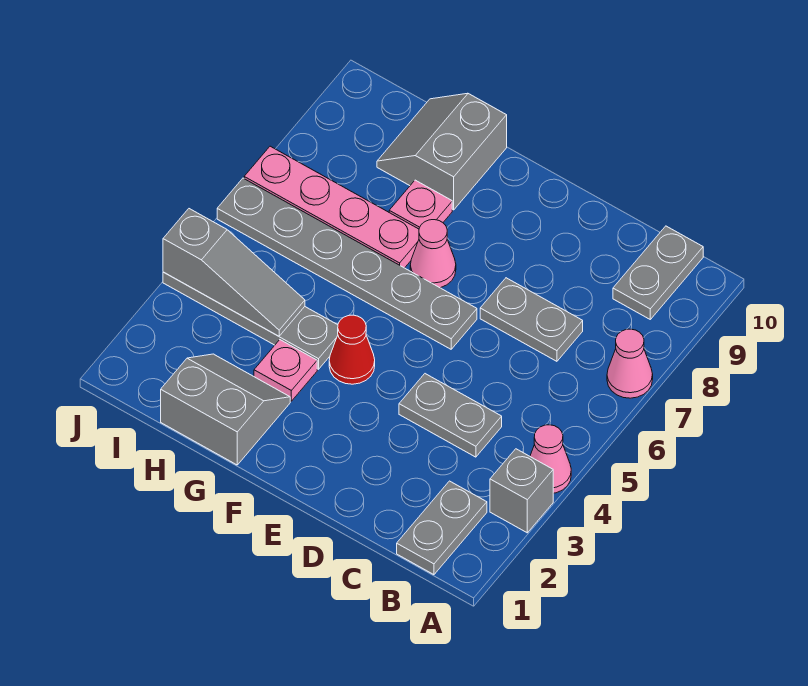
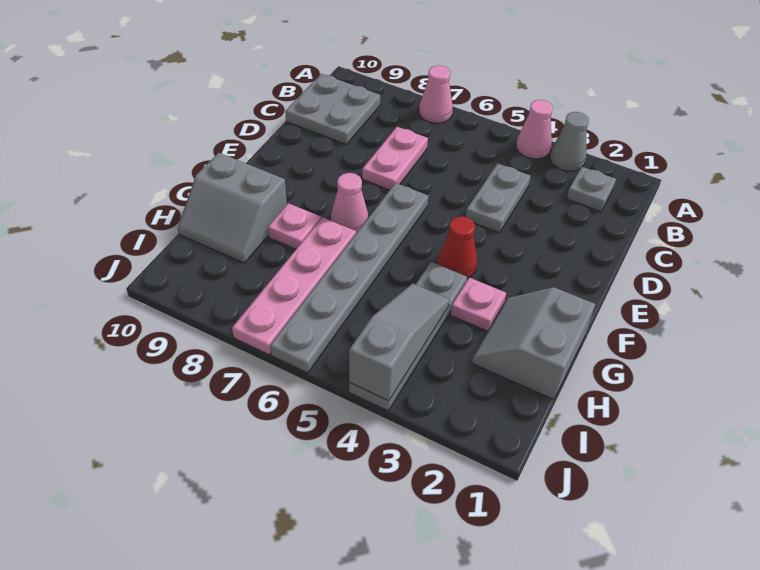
grey 1x1 brick [490,449,553,533] -> grey 1x1 cone [550,112,589,171]
grey 1x2 plate [397,481,487,575] -> grey 1x1 plate [567,167,616,212]
grey 1x2 plate [613,226,703,319] -> grey 2x2 plate [285,74,380,144]
grey 1x2 plate [480,278,583,361] -> pink 1x2 plate [362,127,428,190]

